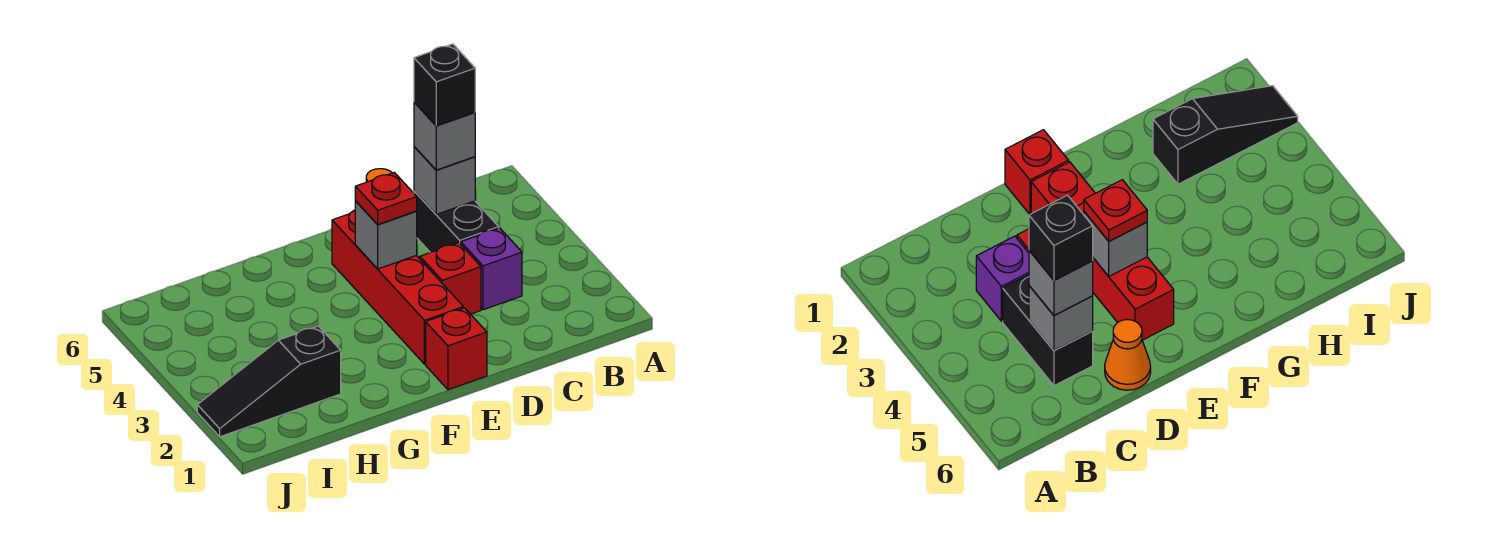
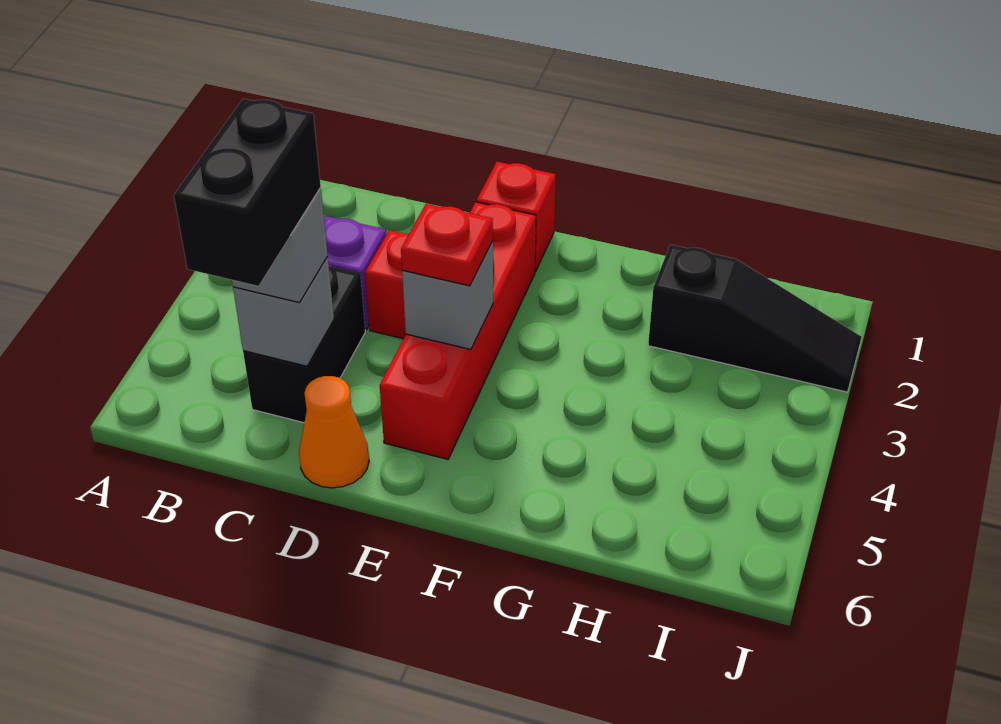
black 1x1 brick [414,44,475,126] -> black 1x2 brick [174,99,321,286]

